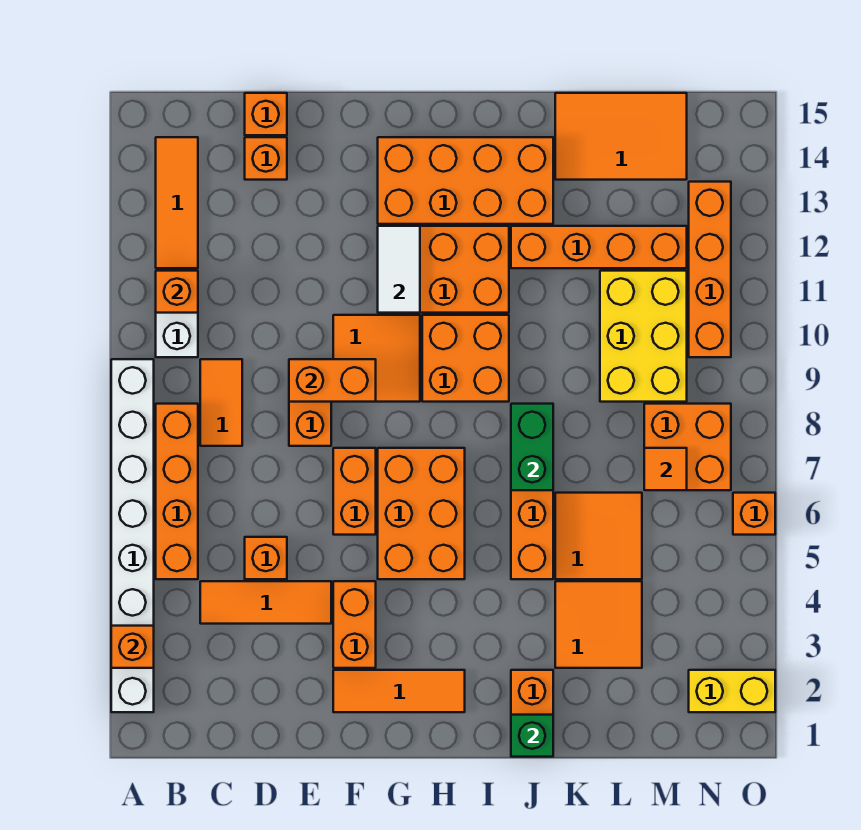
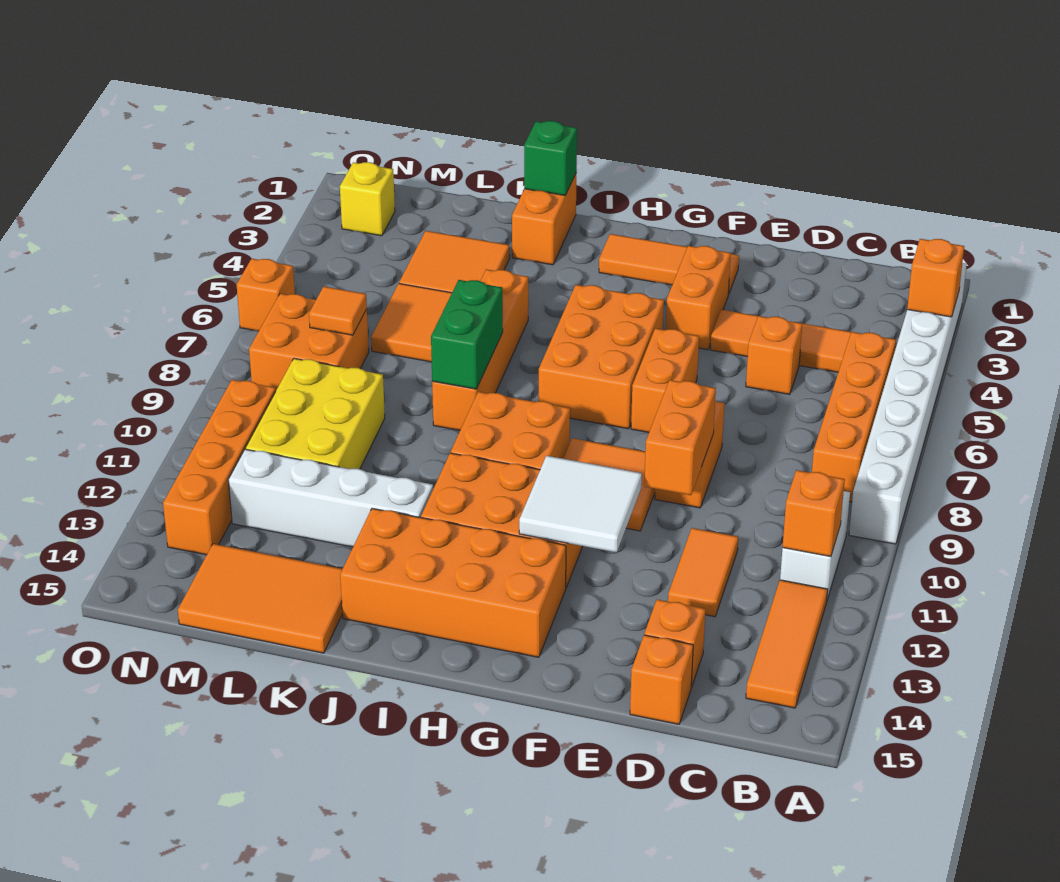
orange 1x2 tile [200,359,242,446] -> orange 1x2 tile moved to [668,528,738,617]
orange 1x2 brick [289,359,376,402] -> orange 1x2 brick turned to [644,380,716,495]
white 1x2 tile [378,226,420,313] -> white 2x2 tile [519,456,642,552]
orange 1x4 brick [511,226,687,268] -> white 1x4 brick [228,449,433,547]
yellow 1x2 brick [689,670,775,712] -> yellow 1x1 brick [340,162,395,236]

